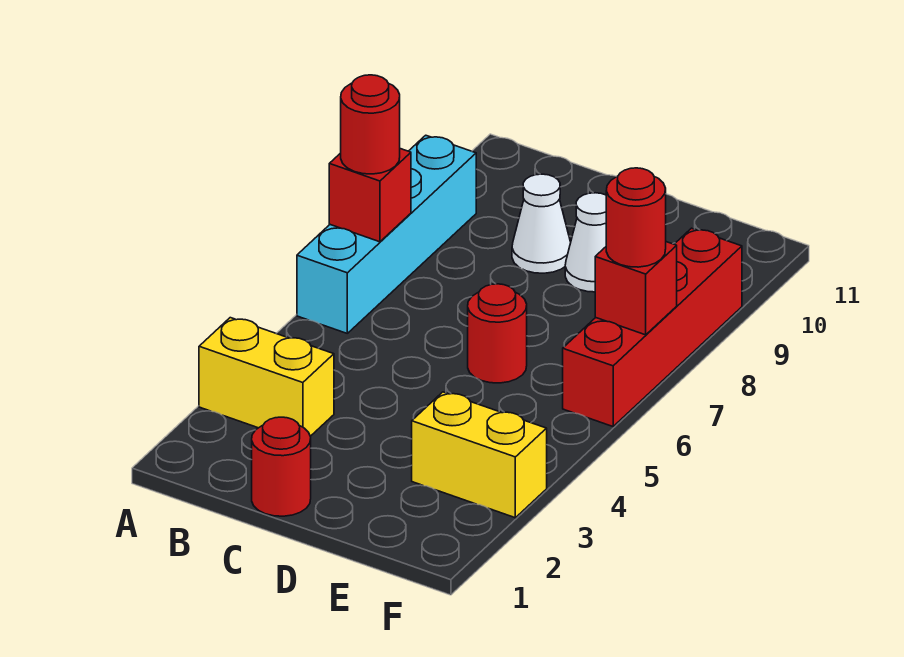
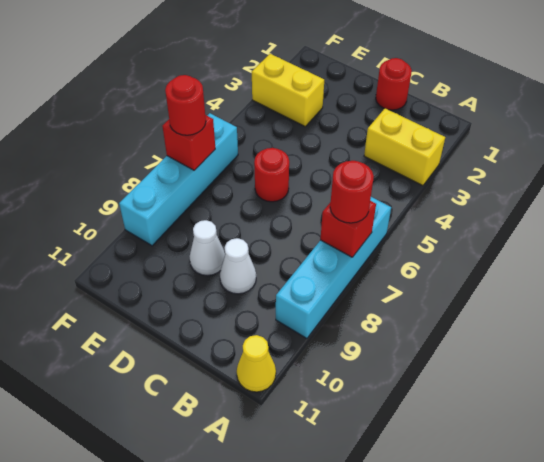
none -> yellow 1x1 cone [237,335,276,392]
red 1x4 brick [563,228,742,427] -> cyan 1x4 brick [119,113,238,246]

